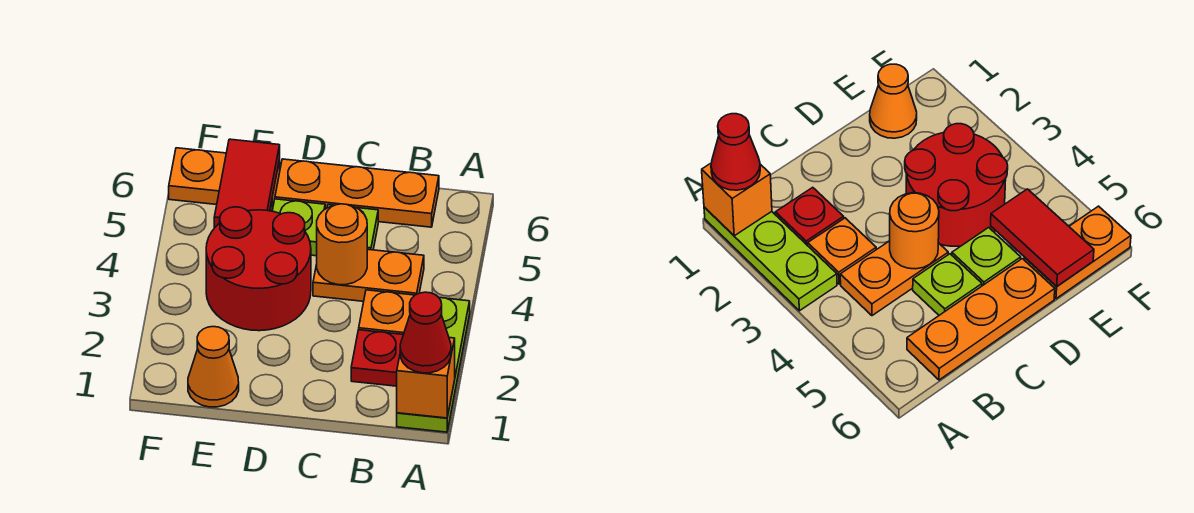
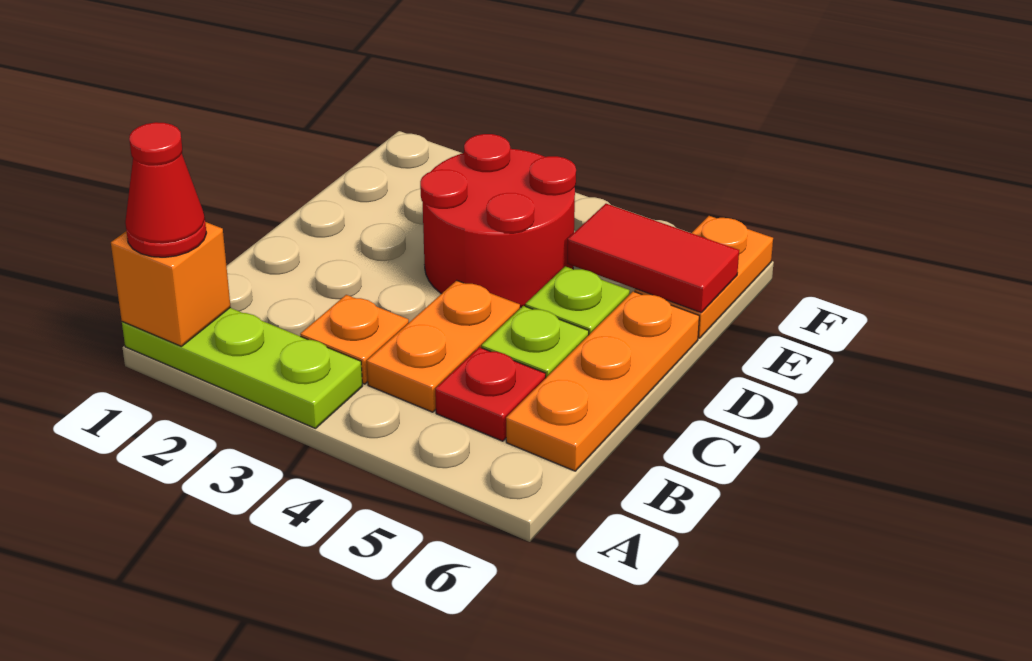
red 1x1 plate [351,330,403,386] -> red 1x1 plate moved to [435,347,546,441]
orange 1x1 round brick [317,204,367,285] -> none
orange 1x1 cone [188,327,239,407] -> none

